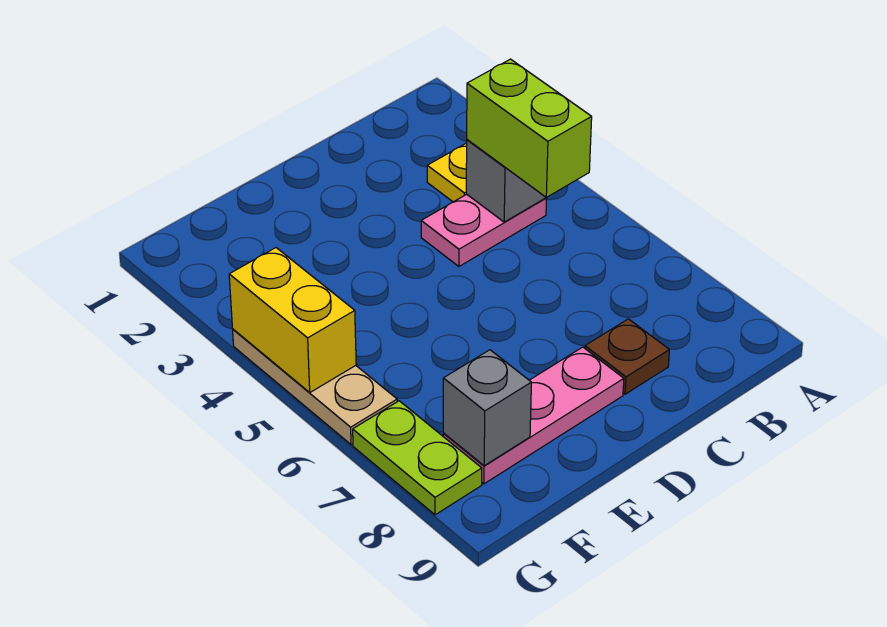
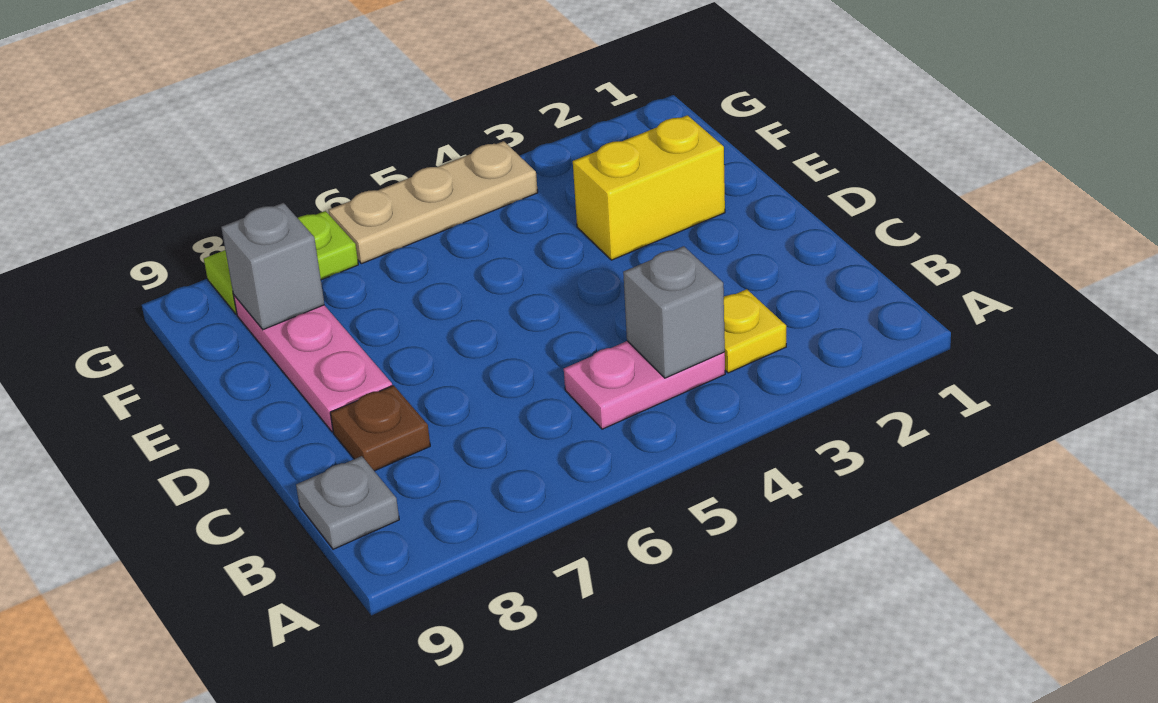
pink 1x2 plate [421,194,546,266] -> pink 1x2 plate turned to [564,341,725,429]
lime 1x2 brick [467,59,592,198] -> none
none -> grey 1x1 plate [296,456,399,549]
yellow 1x2 brick [229,248,356,393] -> yellow 1x2 brick moved to [573,115,725,260]

